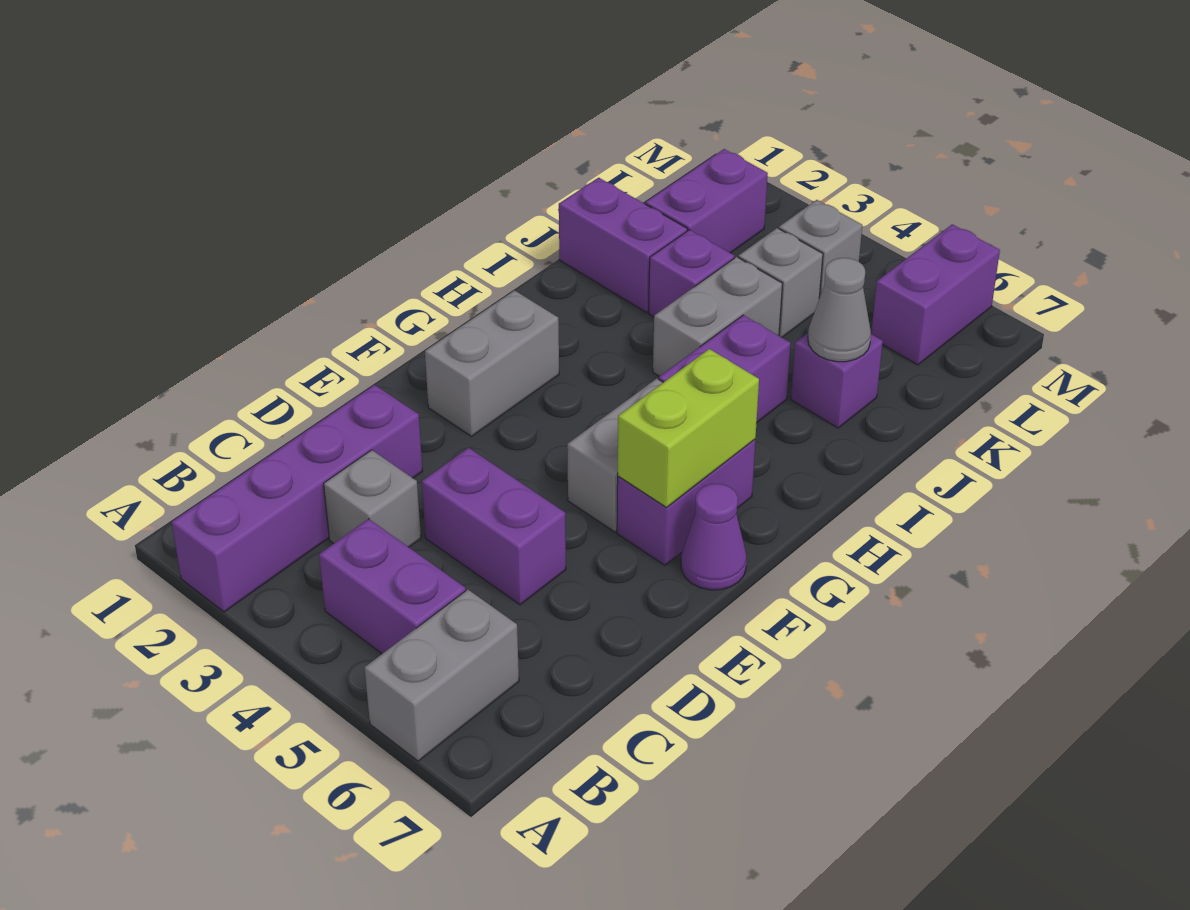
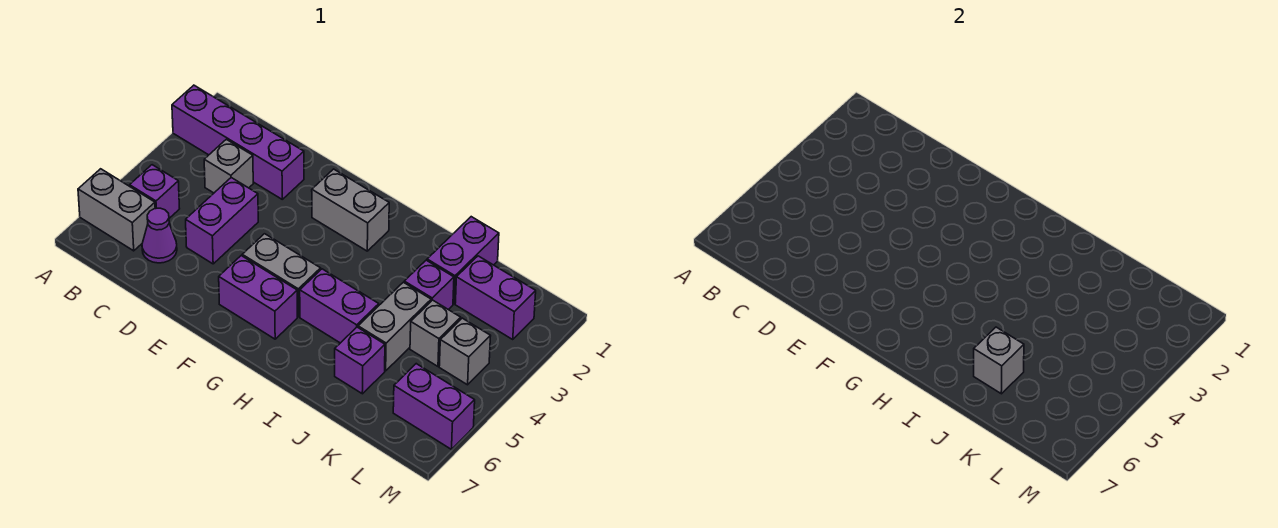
purple 1x2 brick [319,519,466,654] -> purple 1x1 brick [130,165,180,218]
lime 1x2 brick [618,349,759,507] -> none
purple 1x1 cone [681,484,747,590] -> purple 1x1 cone moved to [142,208,177,263]
grey 1x2 brick [653,257,783,376] -> grey 1x2 brick turned to [358,282,431,371]
grey 1x1 cone [808,258,871,362] -> grey 1x1 brick [974,327,1024,394]

